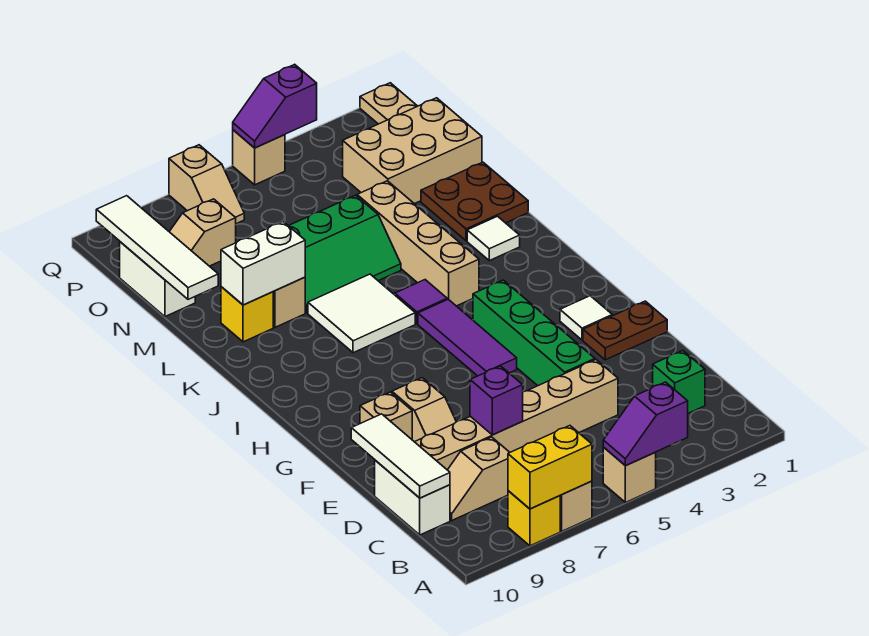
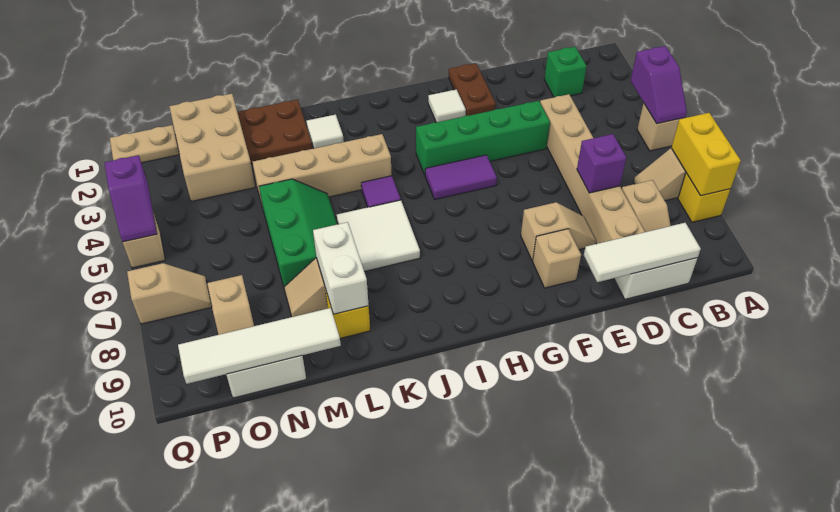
purple 1x3 tile [418,299,517,376] -> purple 1x2 tile [425,155,497,199]

